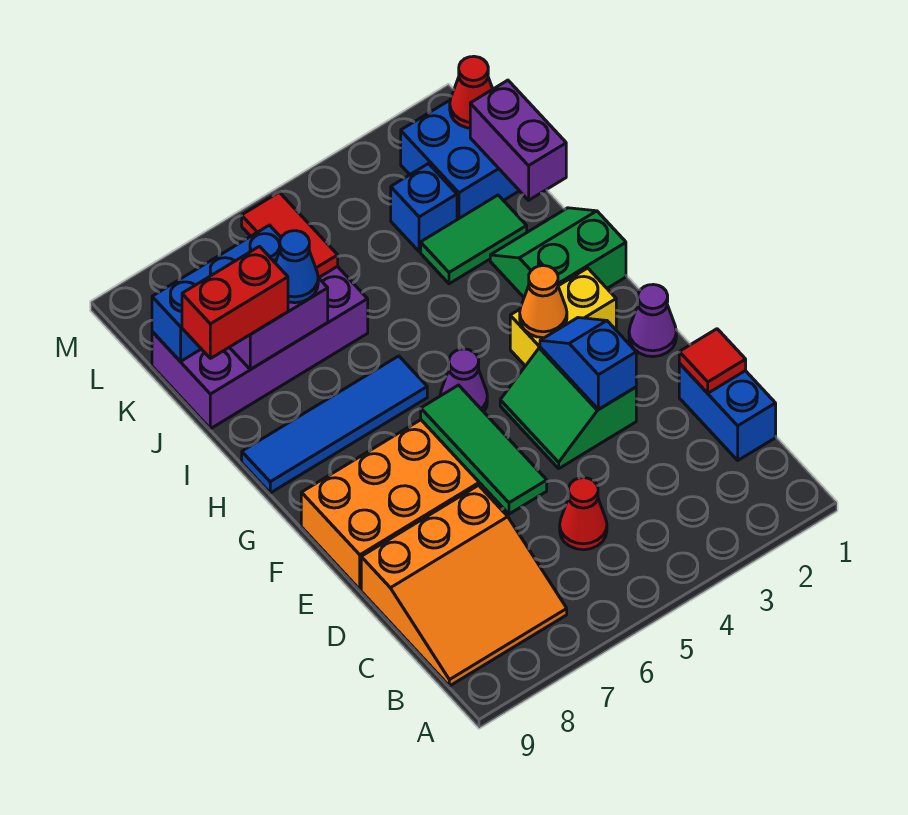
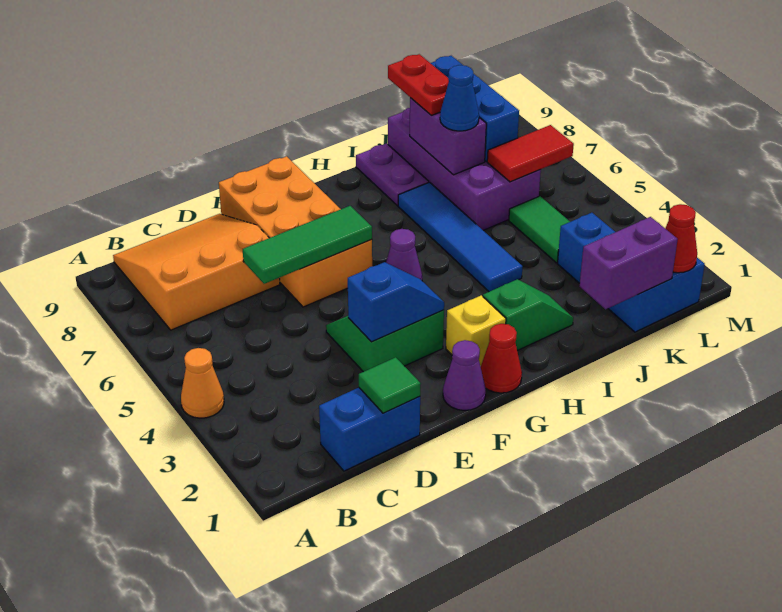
orange 3x3 slope [361,485,567,686] -> orange 3x3 slope turned to [113,214,280,330]
red 1x1 cone [560,478,607,550] -> red 1x1 cone moved to [481,324,522,393]
red 1x1 tile [679,329,746,393] -> green 1x1 tile [359,357,421,413]
yellow 1x2 brick [510,268,616,366] -> yellow 1x1 brick [446,295,506,367]
orange 1x1 cone [520,266,567,338] -> orange 1x1 cone moved to [181,348,224,418]
green 2x2 slope [490,208,626,297] -> green 1x2 slope [483,279,573,351]
blue 1x4 tile [242,356,427,493] -> blue 1x4 tile moved to [398,182,523,292]
none -> purple 1x2 plate [356,143,429,206]
green 1x2 tile [421,195,527,284] -> green 1x2 tile moved to [509,196,570,263]
red 1x2 brick [182,246,288,358] -> red 1x2 plate [388,54,449,115]

